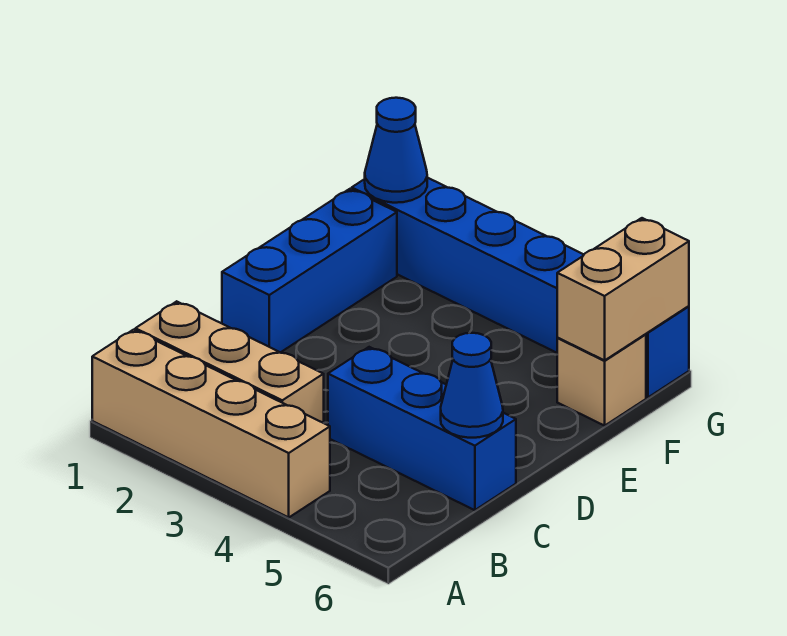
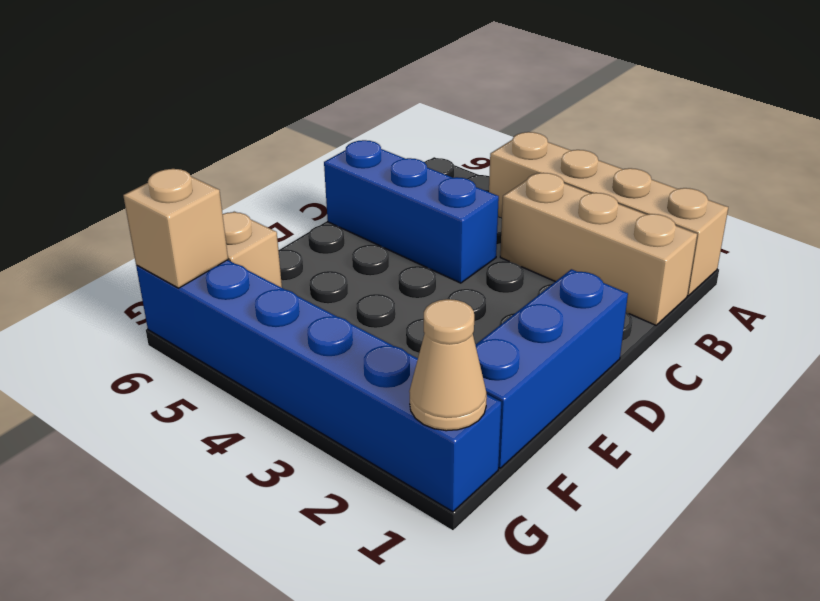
blue 1x1 cone [441,333,503,438] -> none
tan 1x2 brick [557,218,689,360] -> tan 1x1 brick [123,169,228,288]
blue 1x1 cone [365,98,427,203] -> tan 1x1 cone [409,299,487,431]

